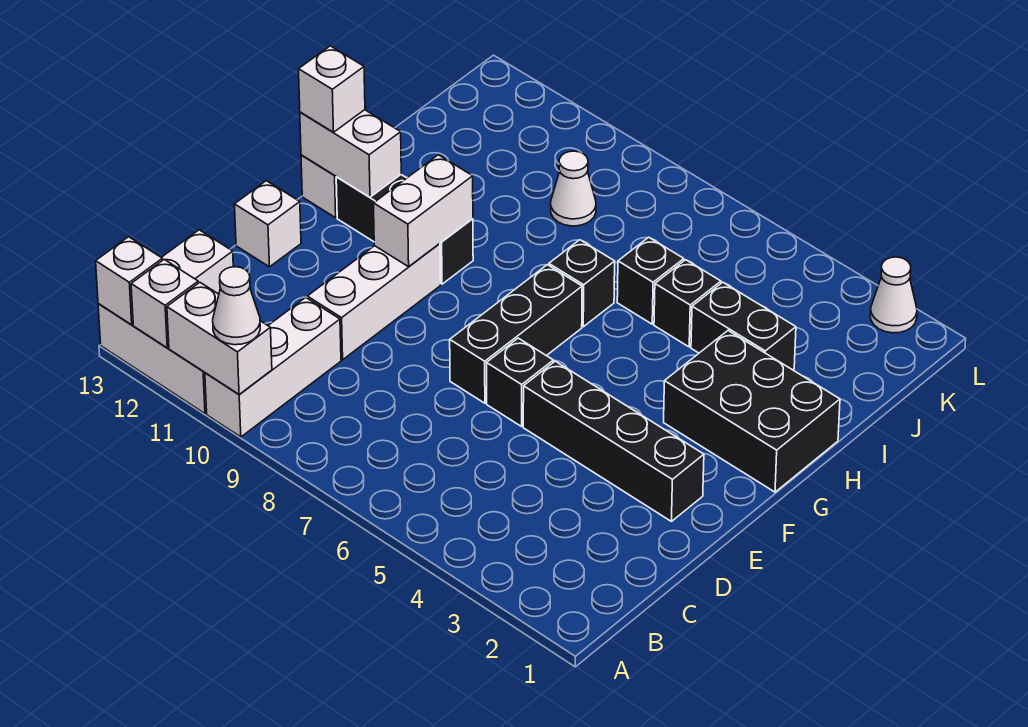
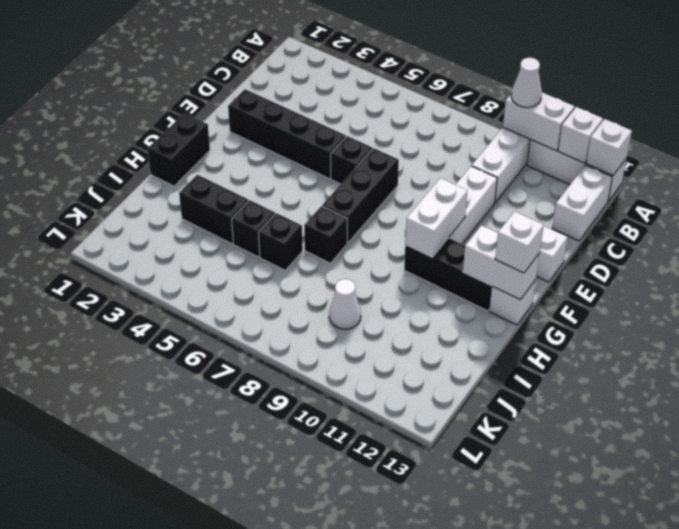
black 2x3 brick [664,331,840,492] -> black 1x2 brick [147,113,210,186]
white 1x1 cone [870,257,917,333] -> none

